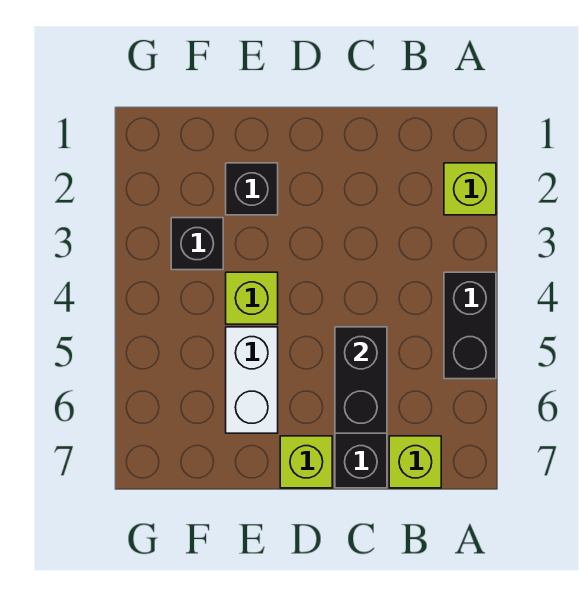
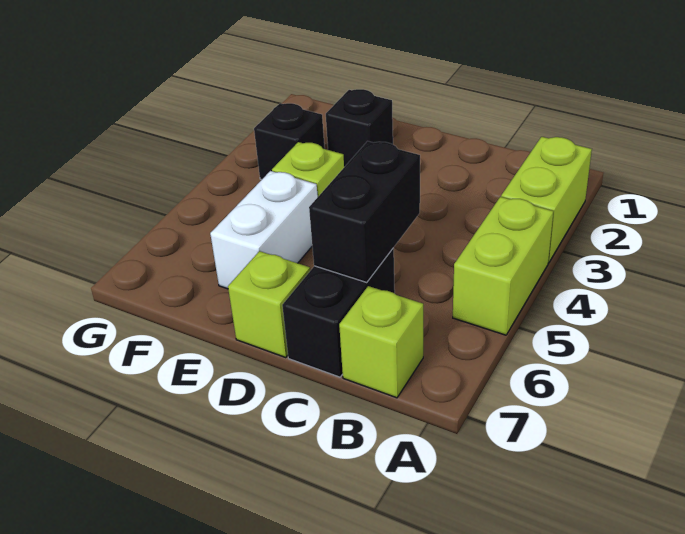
lime 1x1 brick [444,163,496,215] -> lime 1x2 brick [501,137,592,263]
black 1x2 brick [444,272,496,379] -> lime 1x2 brick [453,197,553,335]

